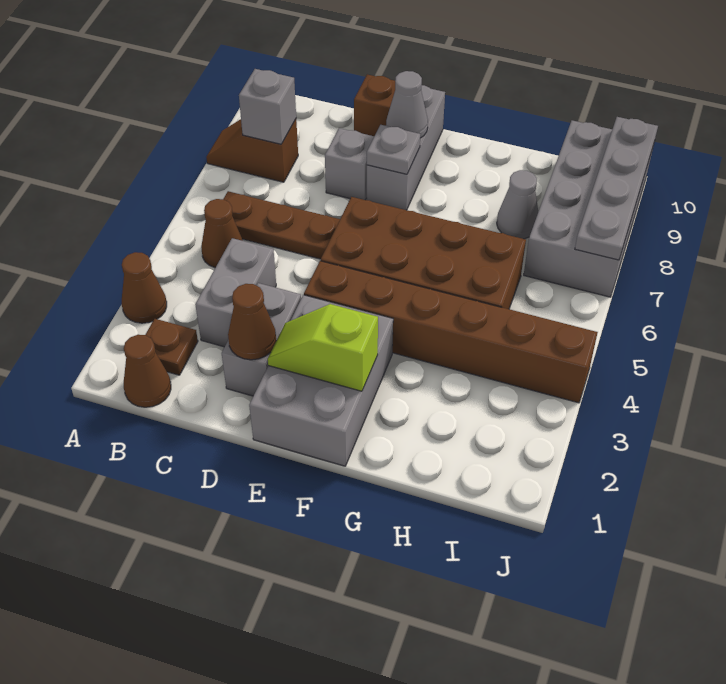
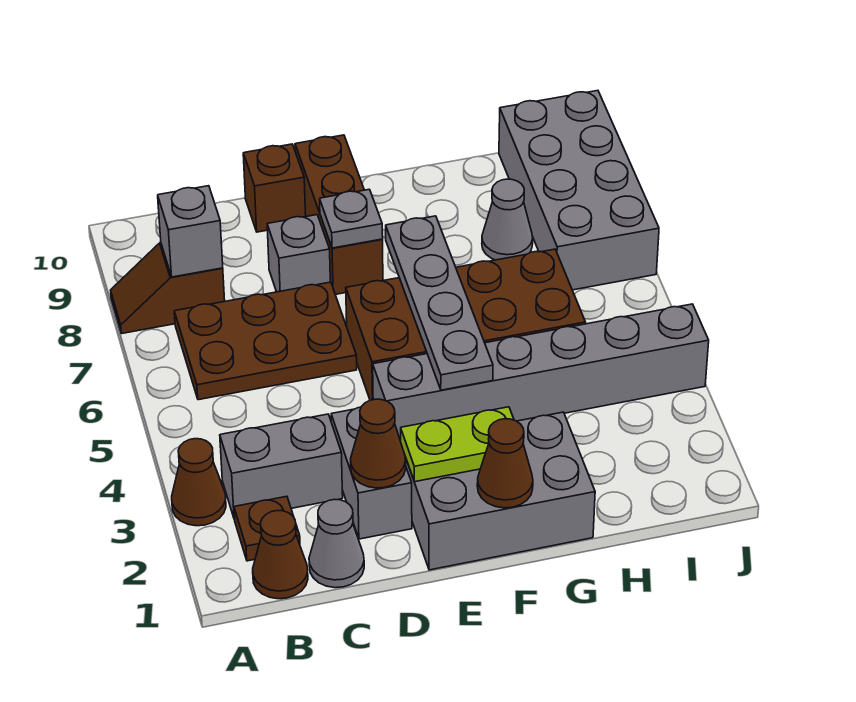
brown 1x1 cone [201,199,243,268] -> brown 1x1 cone moved to [477,419,533,508]
brown 1x3 plate [224,191,340,259] -> brown 2x3 plate [174,282,357,400]
grey 1x2 brick [195,238,276,347] -> grey 1x2 brick turned to [220,414,343,519]
grey 2x3 brick [249,295,393,466] -> grey 2x3 brick turned to [405,412,595,570]
lime 1x2 slope [268,304,378,391] -> lime 1x2 plate [401,407,514,482]
brown 1x6 brick [304,261,598,403] -> grey 1x6 brick [373,304,709,441]
grey 1x3 brick [367,85,445,210] -> brown 1x3 brick [295,135,383,294]
grey 1x1 cone [386,71,428,138] -> grey 1x1 cone moved to [309,499,364,588]
grey 1x4 plate [575,117,658,260] -> grey 1x4 plate moved to [386,216,493,390]

